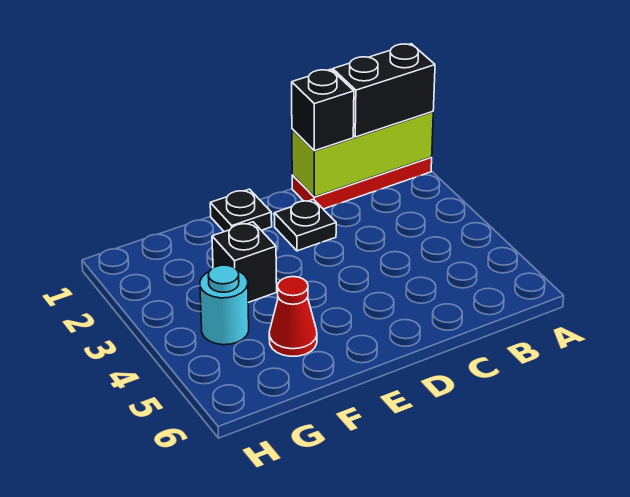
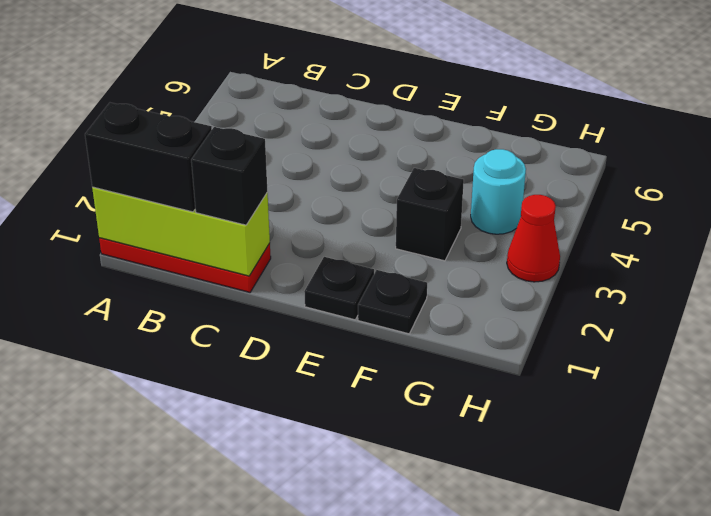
black 1x1 plate [274,199,336,251] -> black 1x1 plate moved to [358,270,427,334]
red 1x1 cone [269,277,317,356] -> red 1x1 cone moved to [507,195,560,282]

